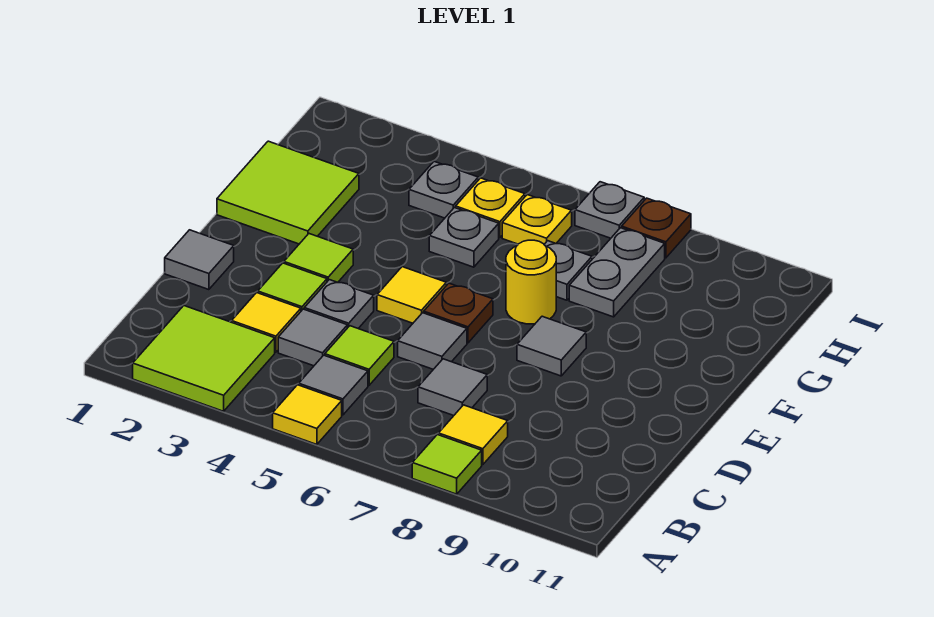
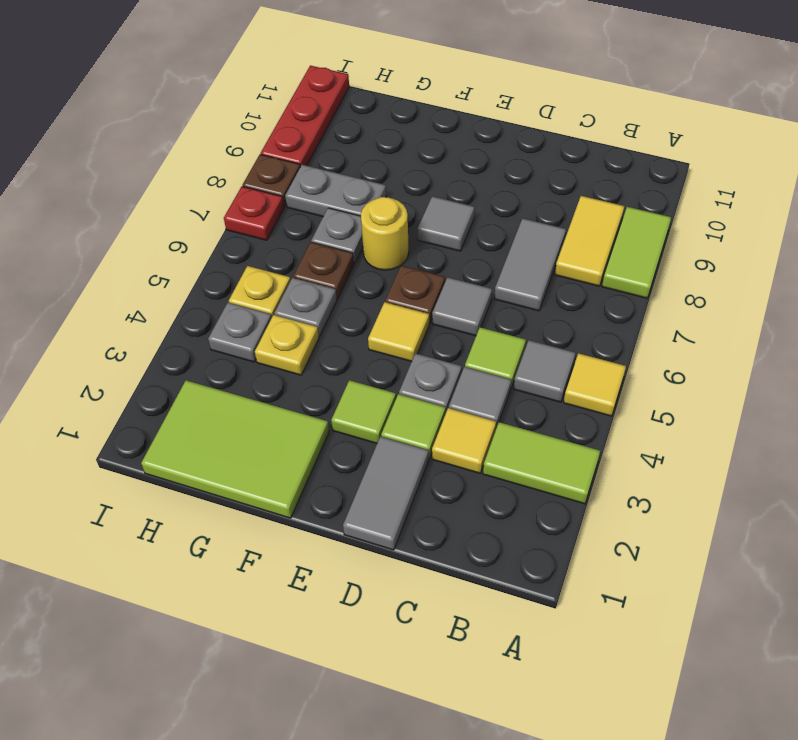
lime 2x2 tile [133,306,275,411] -> lime 1x2 tile [483,422,600,504]
lime 1x1 tile [412,435,482,494] -> lime 1x2 tile [602,207,671,298]
yellow 1x1 tile [439,405,508,465] -> yellow 1x2 tile [555,196,624,286]
grey 1x1 tile [418,359,487,416] -> grey 1x2 tile [494,218,566,311]
grey 1x1 tile [165,230,234,290] -> grey 1x2 tile [343,436,429,550]
lime 2x2 tile [217,141,359,244] -> lime 2x3 tile [141,380,329,518]
none -> brown 1x1 plate [293,242,354,299]
yellow 1x1 plate [502,195,572,244] -> yellow 1x1 plate moved to [255,315,319,375]
grey 1x1 plate [575,182,644,238] -> red 1x1 plate [224,186,284,240]
none -> red 1x3 plate [261,66,349,167]

